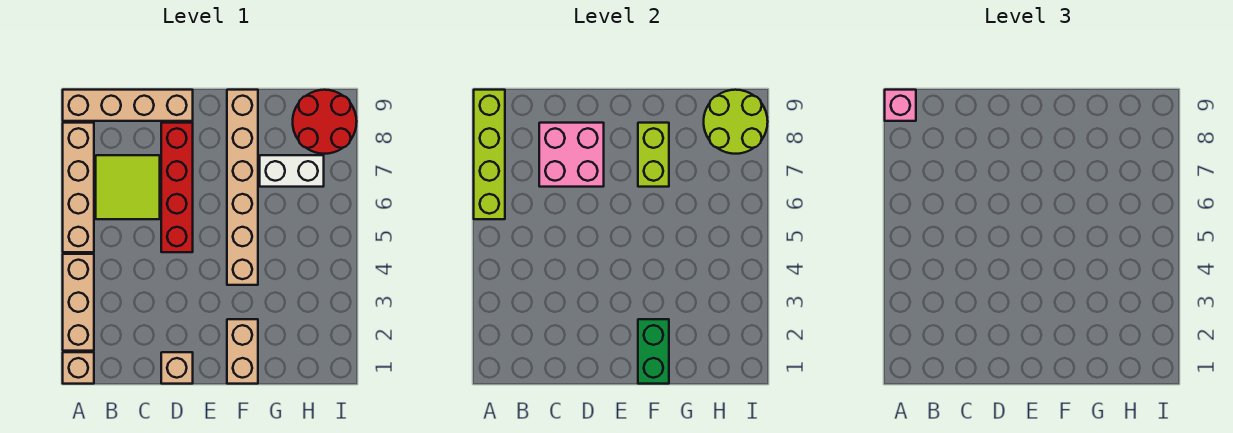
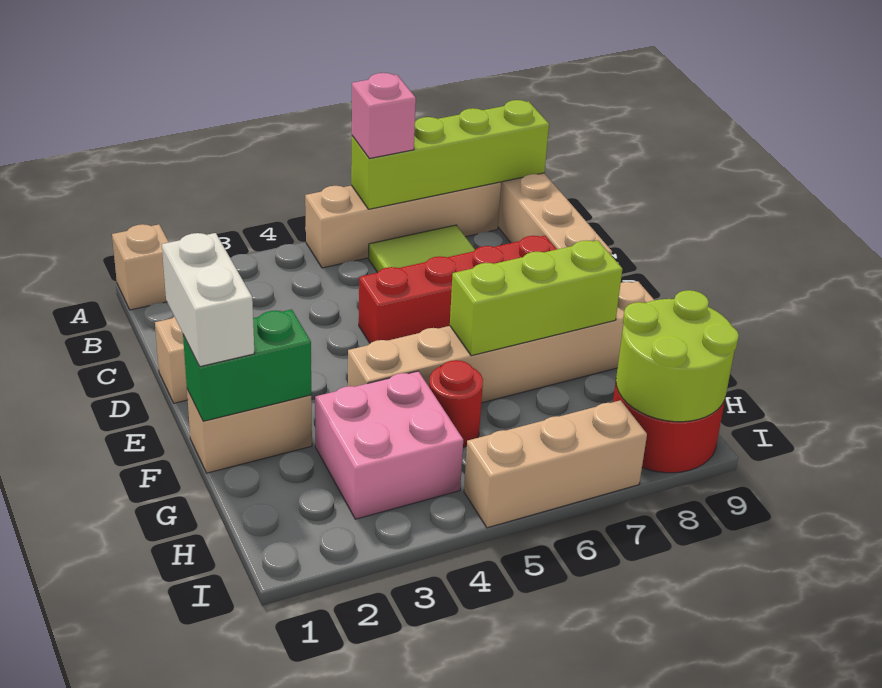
tan 1x3 brick [63,254,94,351] -> tan 1x3 brick moved to [464,400,647,528]
pink 1x1 brick [885,90,916,121] -> pink 1x1 brick moved to [352,73,416,159]
pink 2x2 brick [539,123,604,187] -> pink 2x2 brick moved to [315,371,463,519]
lime 1x2 brick [638,123,669,187] -> lime 1x3 brick [450,240,622,356]
none -> red 1x1 round brick [429,360,483,447]
white 1x2 brick [260,155,324,187] -> white 1x2 brick moved to [162,233,254,367]

